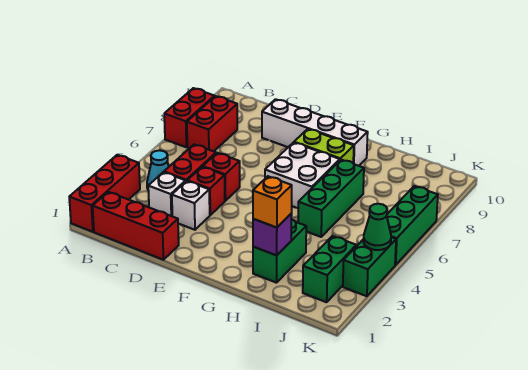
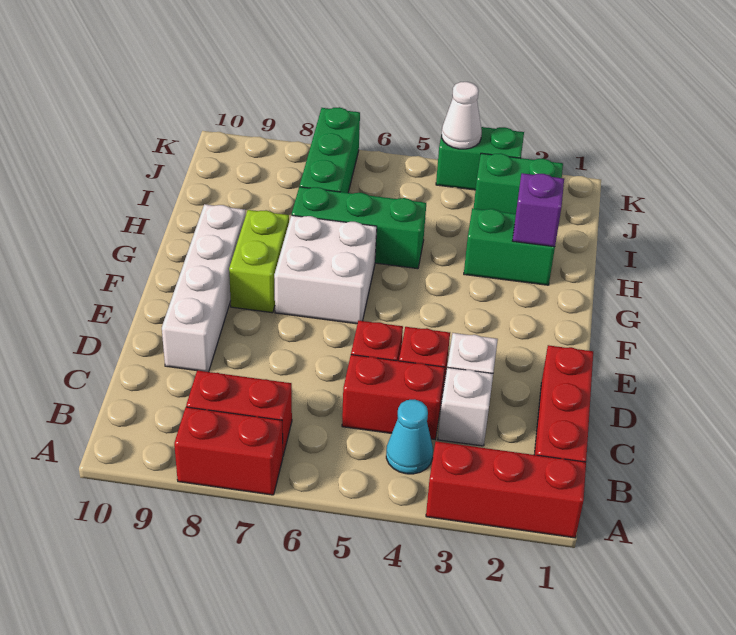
orange 1x1 brick [253,176,292,228] -> none
green 1x1 cone [363,204,391,250] -> white 1x1 cone [442,82,482,149]
green 1x3 brick [387,186,438,265] -> green 1x3 brick turned to [300,107,360,193]

